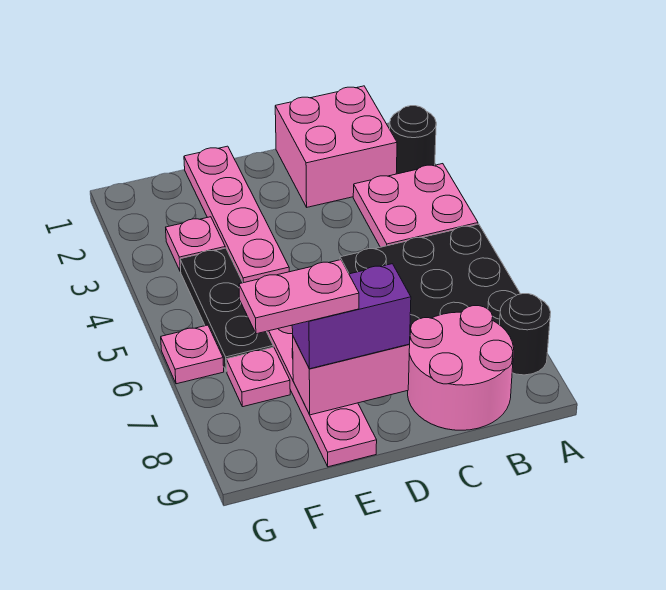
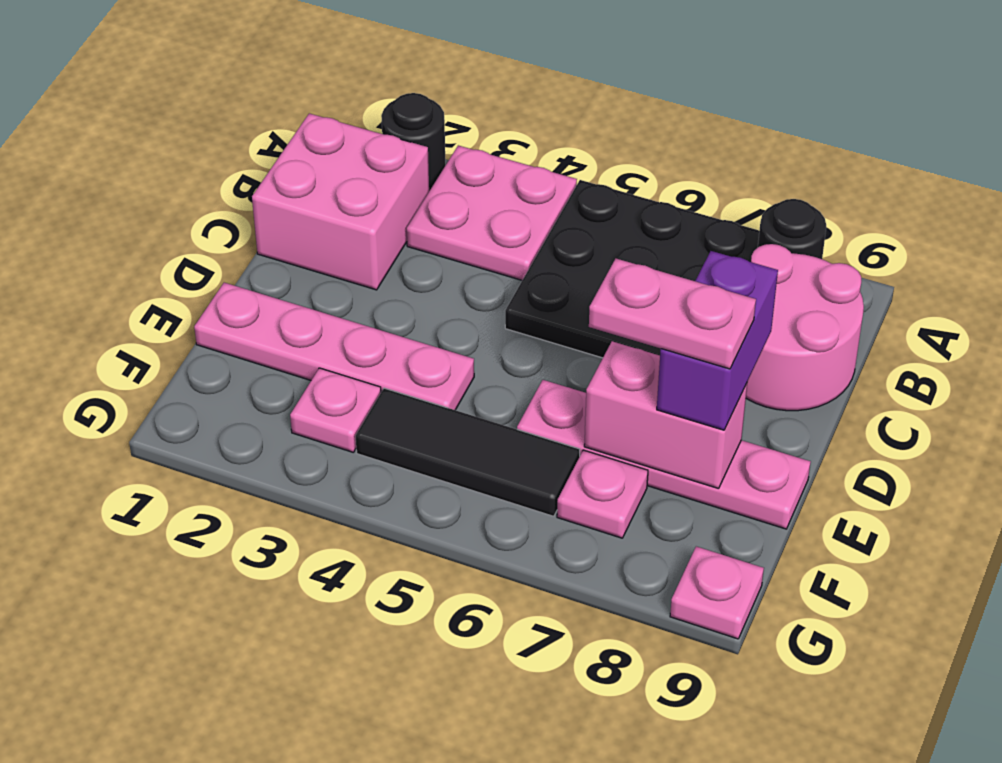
pink 1x2 brick [292,337,410,415] -> pink 1x2 brick turned to [584,341,747,489]
pink 1x2 plate [239,260,359,334] -> pink 1x2 plate turned to [589,259,756,369]
black 1x3 plate [180,248,273,372] -> black 1x3 tile [356,388,580,516]
pink 1x1 plate [161,325,224,384] -> pink 1x1 plate moved to [670,546,764,639]

